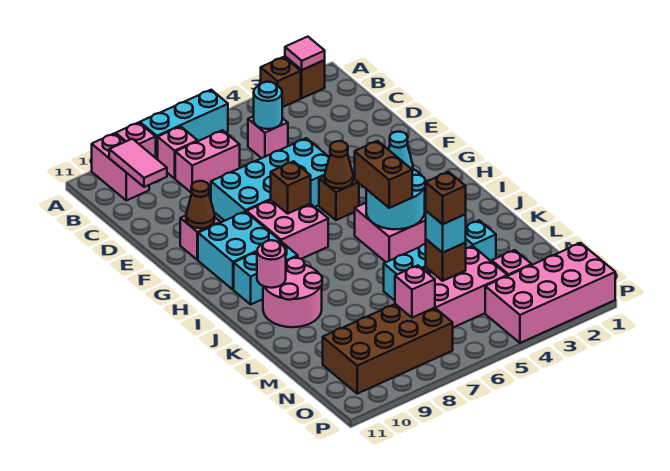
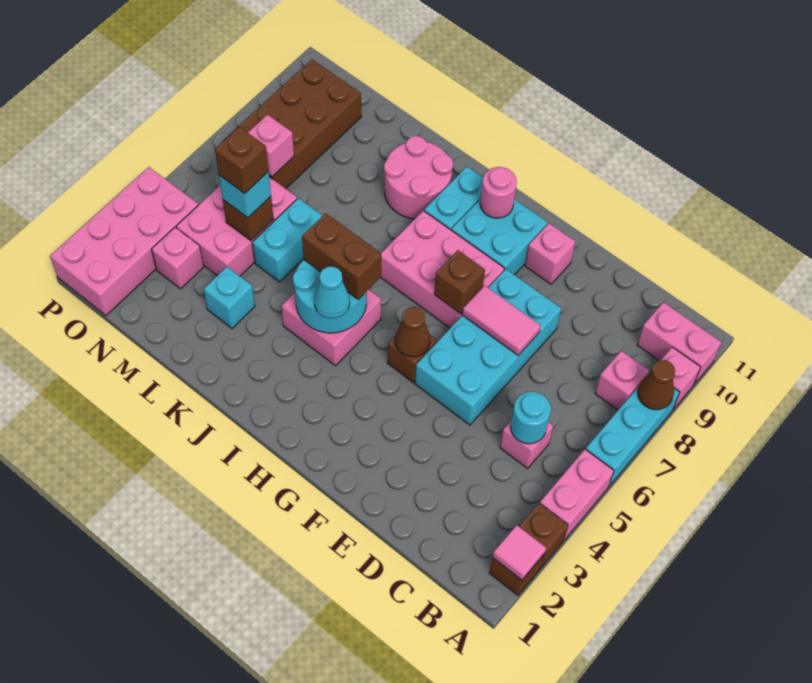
pink 1x2 tile [109,139,167,187] -> pink 1x2 tile moved to [462,285,541,355]
pink 1x2 brick [175,130,240,193] -> pink 1x2 brick moved to [540,449,614,540]
brown 1x1 cone [186,181,215,228] -> brown 1x1 cone moved to [638,360,675,410]
pink 2x2 brick [246,200,328,259] -> pink 2x3 brick [381,211,504,328]
pink 1x1 round brick [257,240,286,288] -> pink 1x1 round brick moved to [480,167,517,218]

